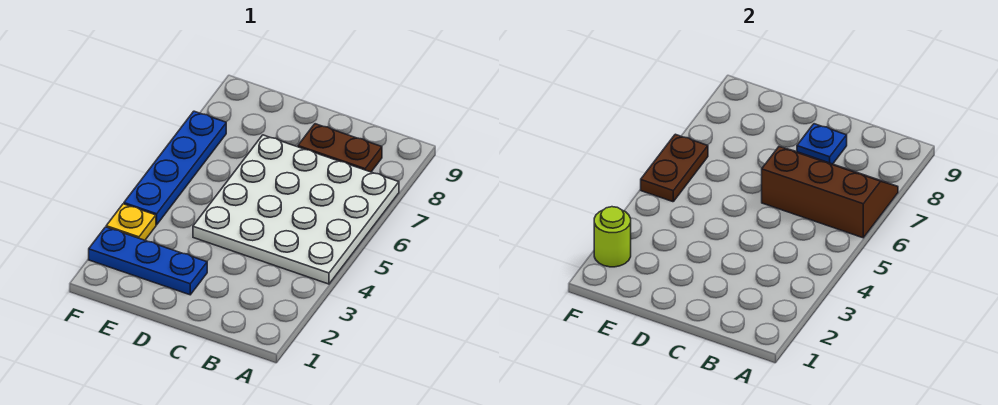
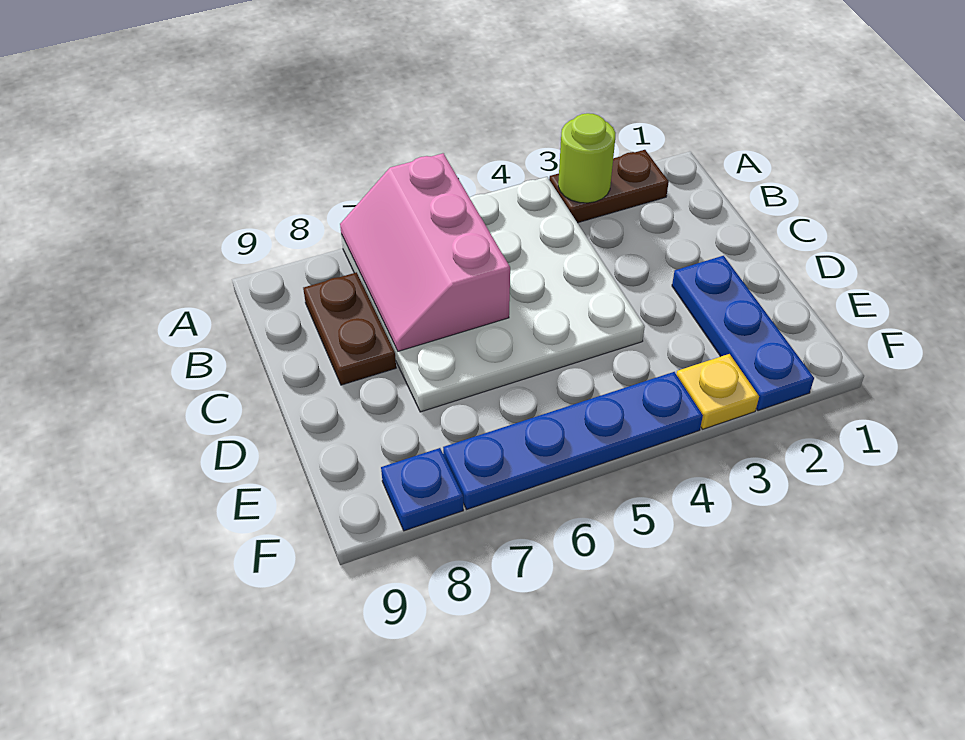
brown 2x3 slope [762,147,898,238] -> pink 2x3 slope [340,153,510,351]
blue 1x1 plate [797,124,847,164] -> blue 1x1 plate moved to [381,448,463,531]
lime 1x1 round brick [594,207,631,267] -> lime 1x1 round brick moved to [558,113,615,203]
brown 1x2 plate [641,134,708,202] -> brown 1x2 plate moved to [549,150,669,223]

